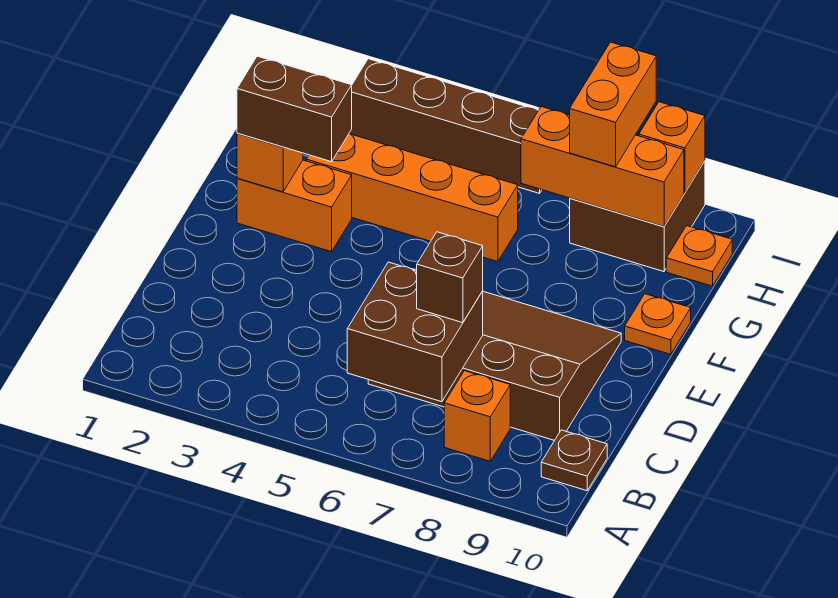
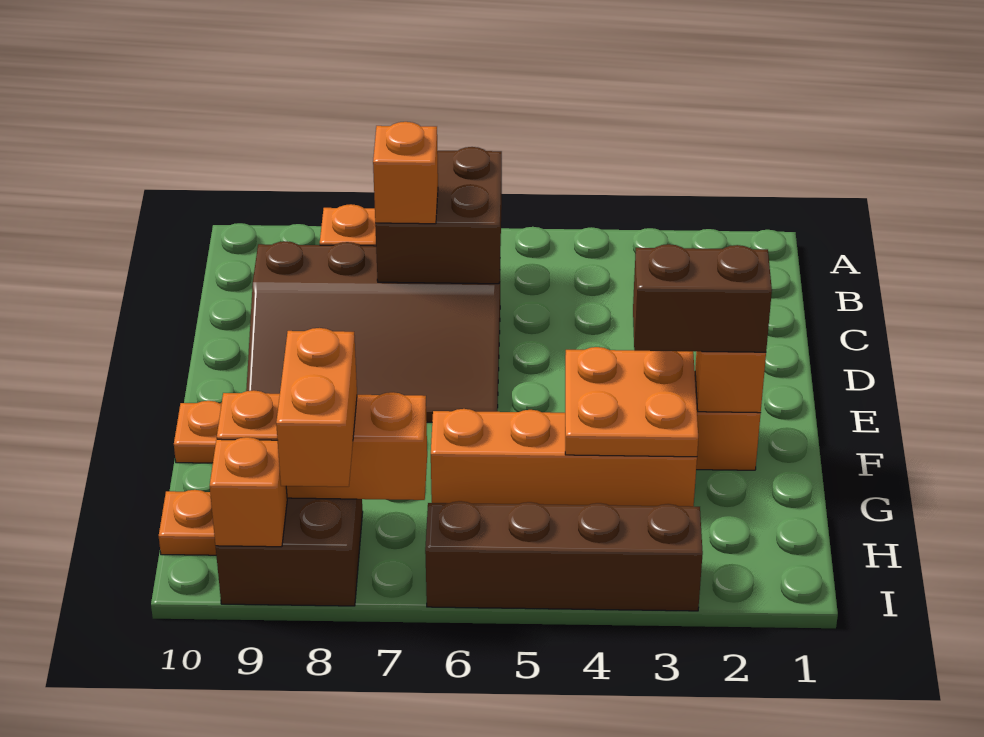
brown 1x1 plate [541,430,607,491] -> none
brown 1x1 brick [417,232,483,323] -> orange 1x1 brick [373,122,438,224]
none -> orange 2x2 plate [565,347,698,457]

